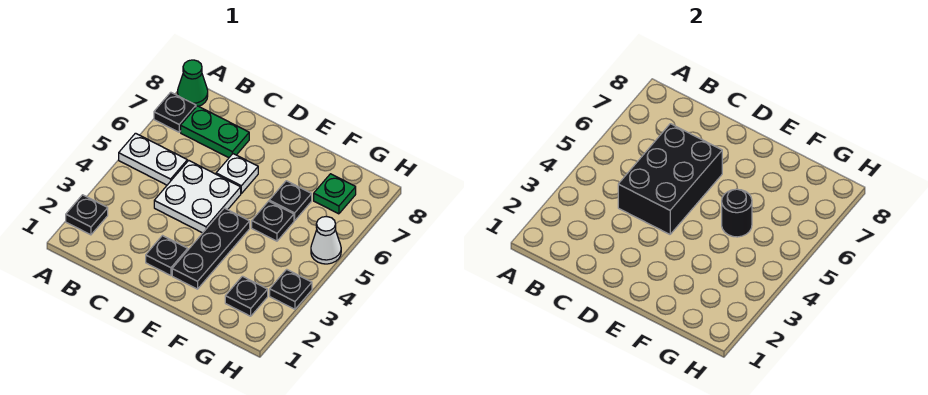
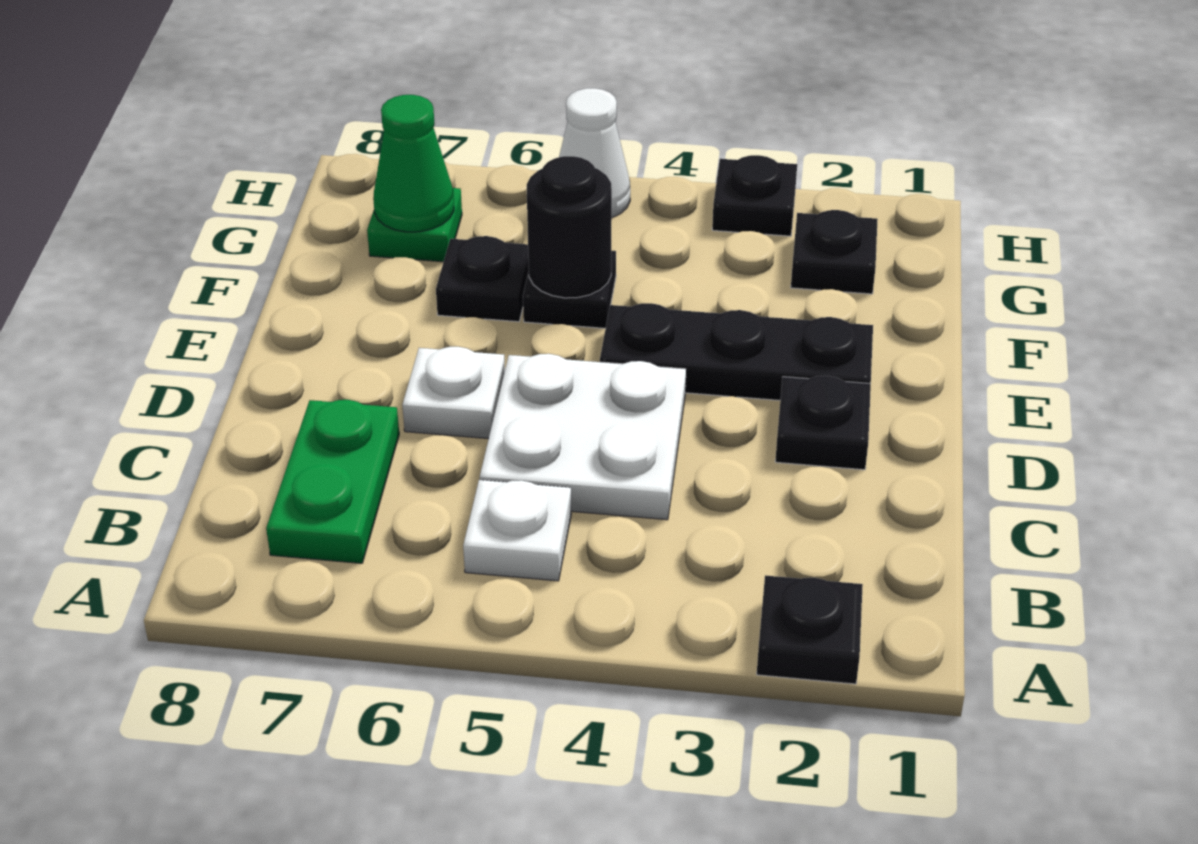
white 1x2 plate [119,133,187,185] -> white 1x1 plate [463,480,571,581]
black 1x1 plate [154,92,196,132] -> none
green 1x1 cone [177,60,208,107] -> green 1x1 cone moved to [373,95,454,232]
black 2x3 brick [618,124,722,234] -> none

